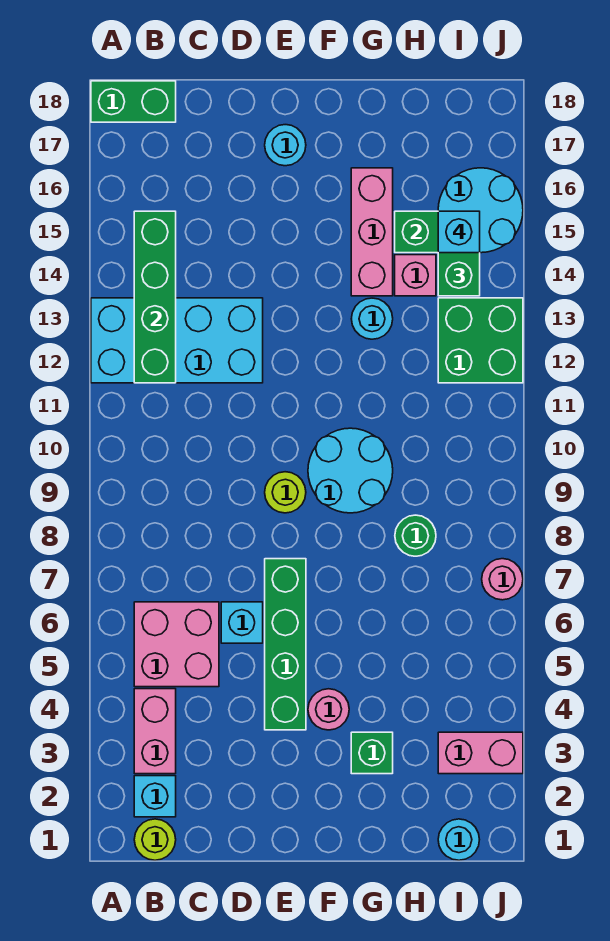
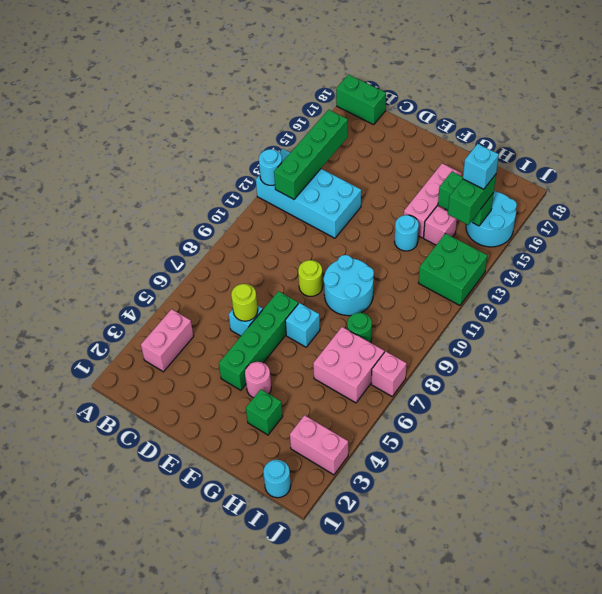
lime 1x1 round brick [134,819,176,860] -> lime 1x1 round brick moved to [231,284,258,321]
cyan 1x1 brick [134,776,176,817] -> cyan 1x1 brick moved to [285,303,320,347]
pink 2x2 brick [134,602,219,687] -> pink 2x2 brick moved to [313,327,384,403]
cyan 1x1 round brick [265,125,306,166] -> cyan 1x1 round brick moved to [259,149,282,185]
pink 1x1 round brick [482,559,523,600] -> pink 1x1 brick [371,351,407,396]

